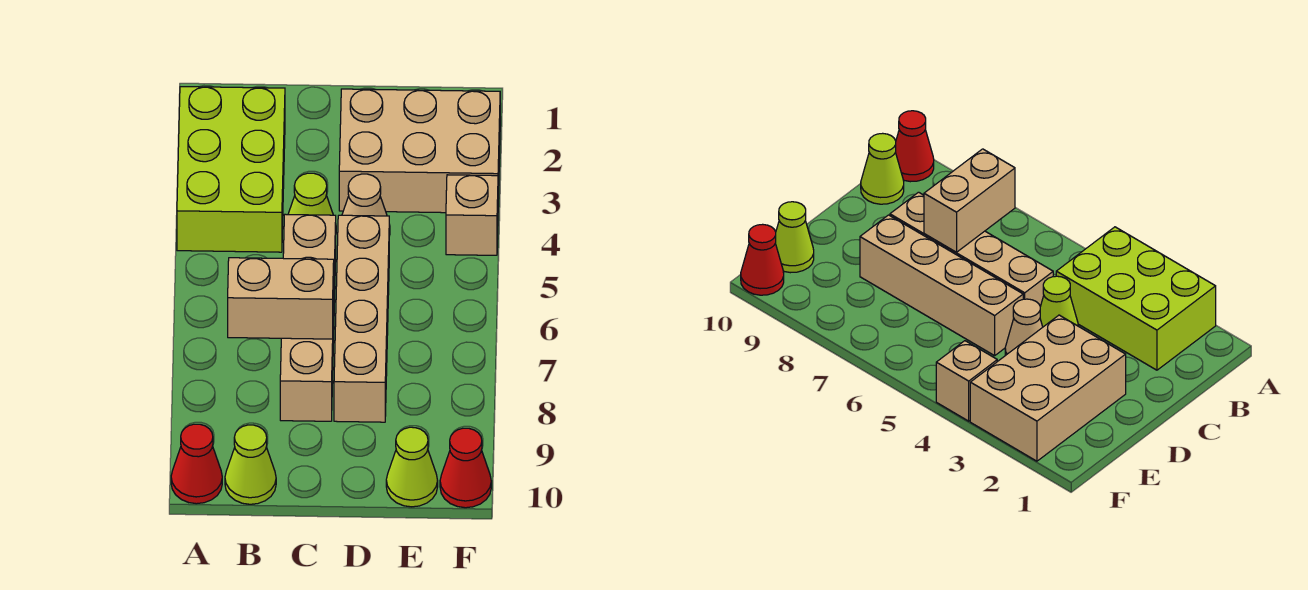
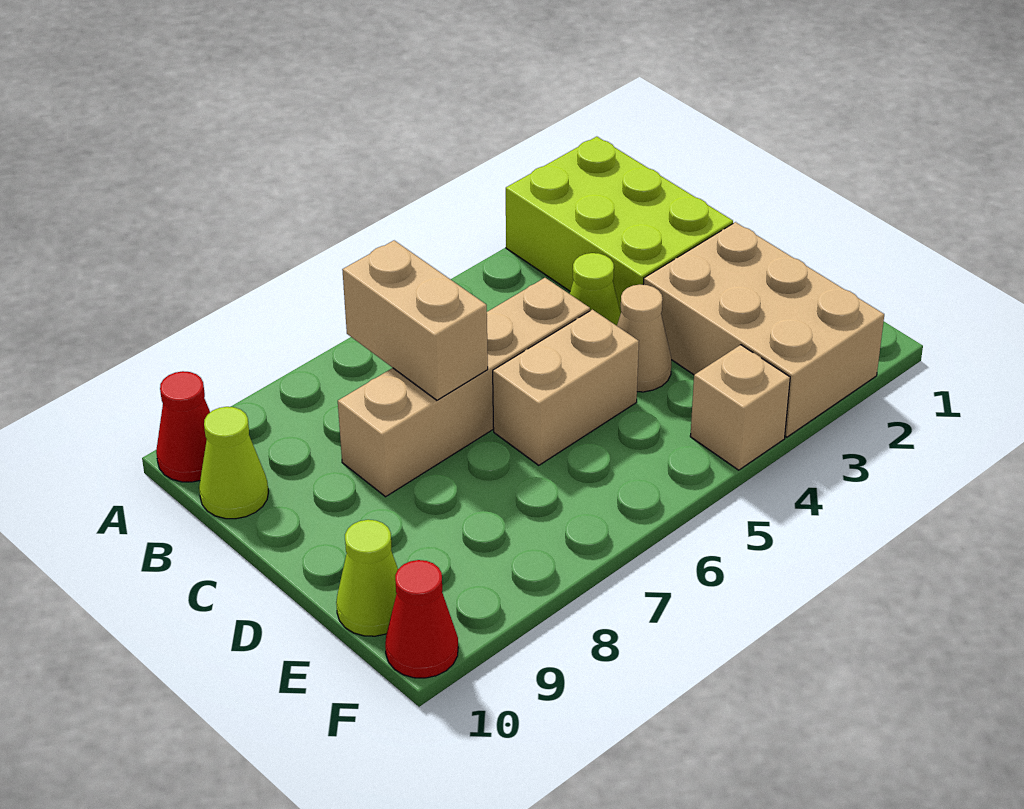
lime 2x3 brick [177,87,285,252] -> lime 2x3 brick turned to [506,137,733,313]
tan 1x4 brick [334,215,389,422] -> tan 1x2 brick [493,310,639,465]

